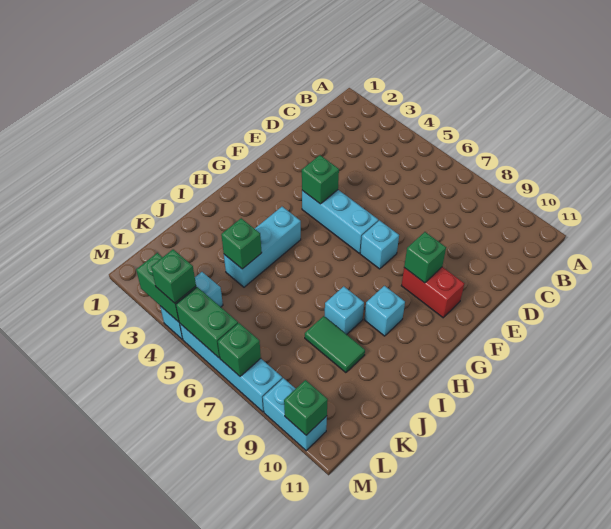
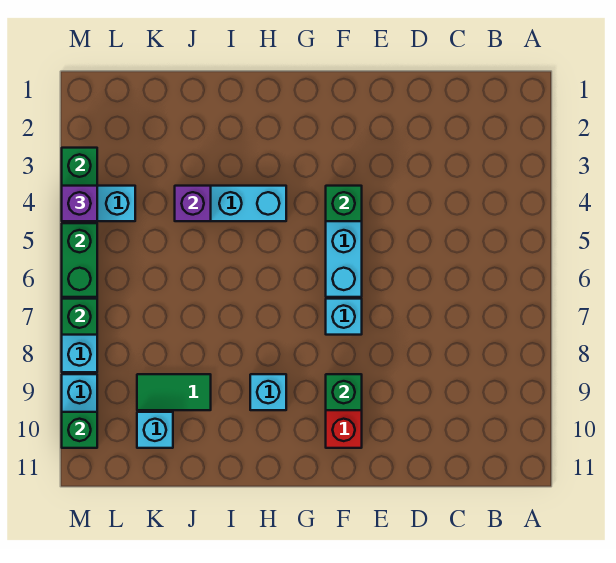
cyan 1x1 brick [325,286,364,335] -> cyan 1x1 brick moved to [137,412,173,448]
green 1x1 brick [221,218,262,269] -> purple 1x1 brick [175,186,211,221]
green 1x2 tile [305,316,365,373] -> green 1x2 tile turned to [137,374,211,410]
green 1x1 brick [151,249,196,303] -> purple 1x1 brick [62,186,97,221]

